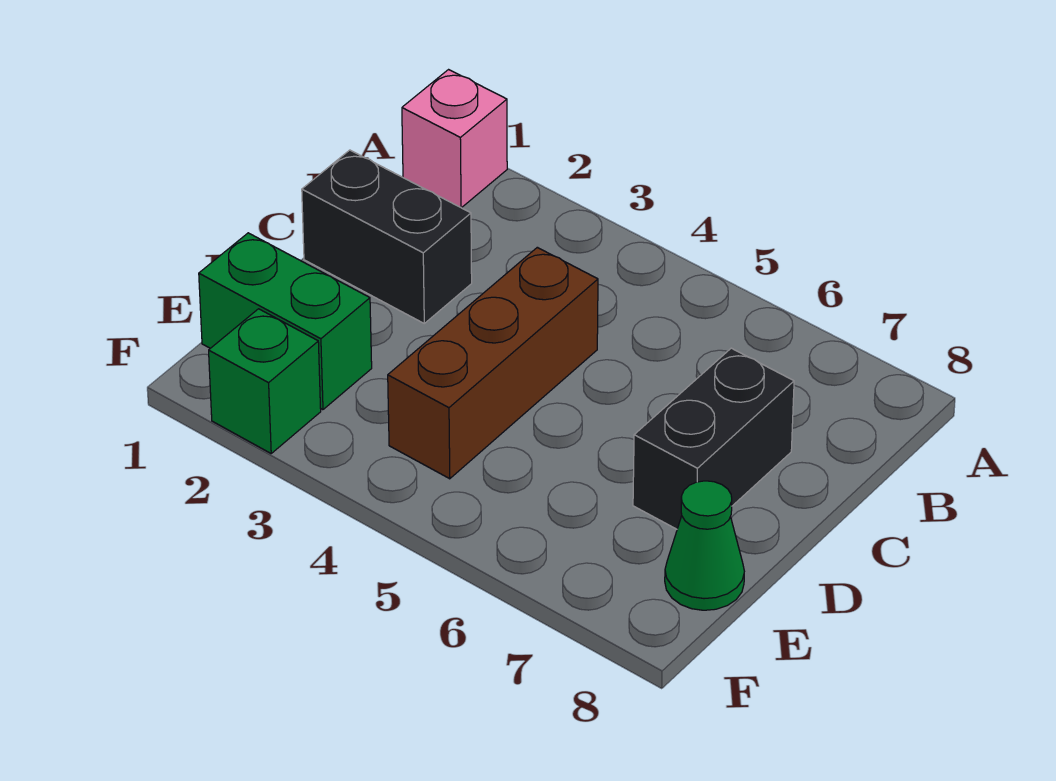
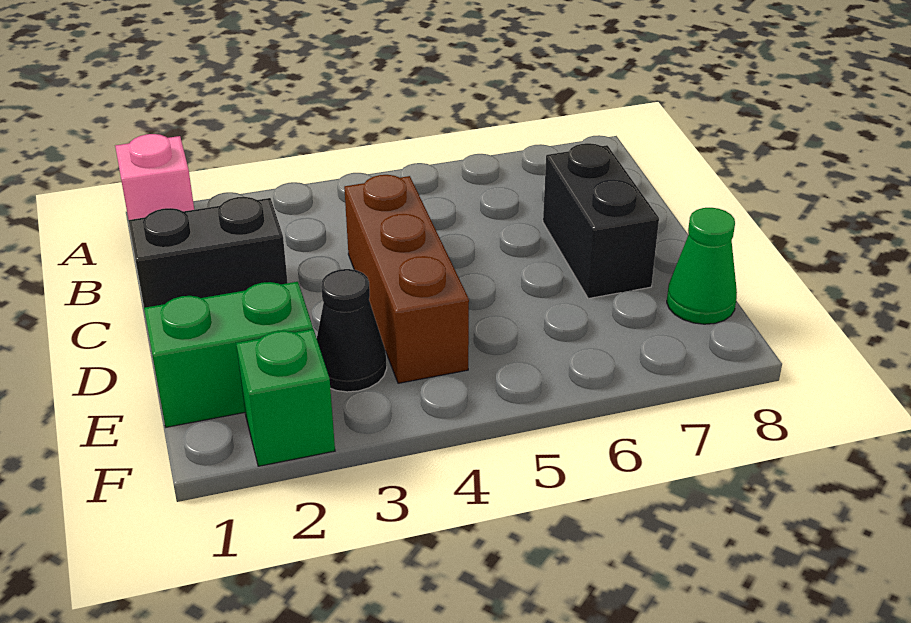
none -> black 1x1 cone [317,269,387,392]

